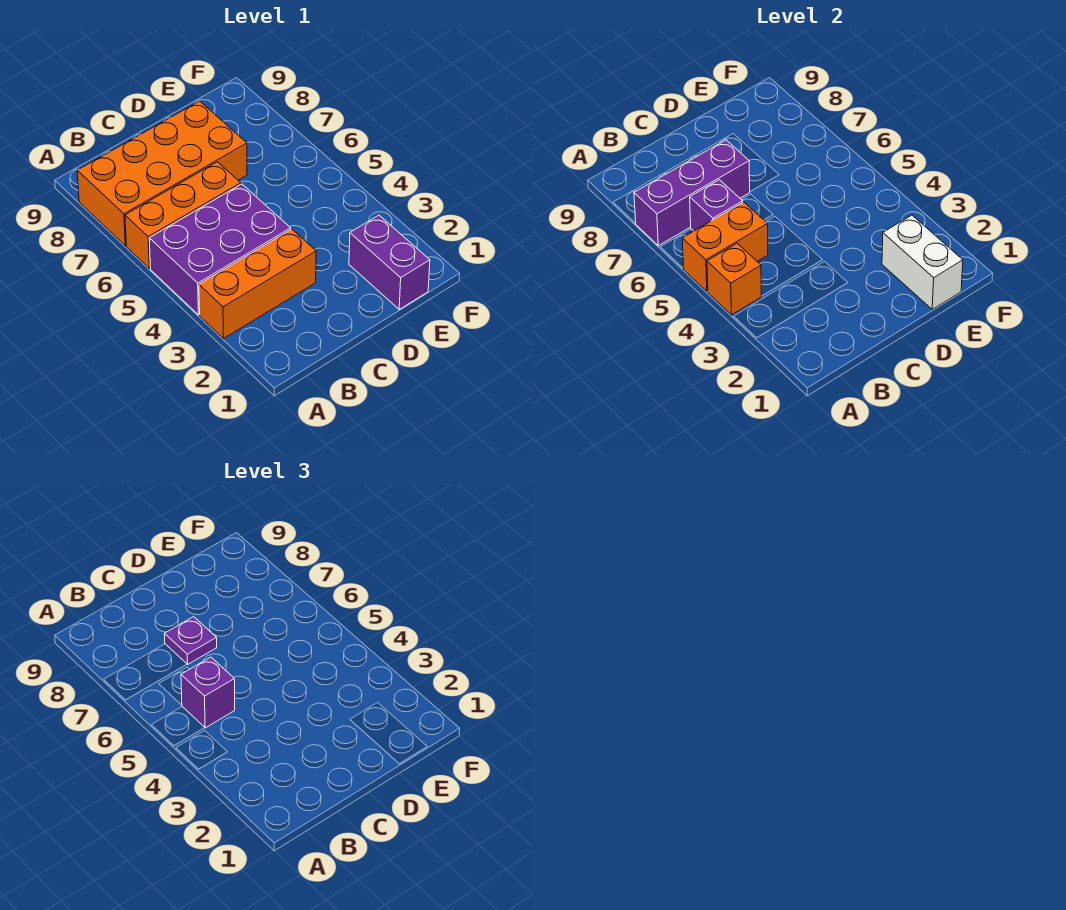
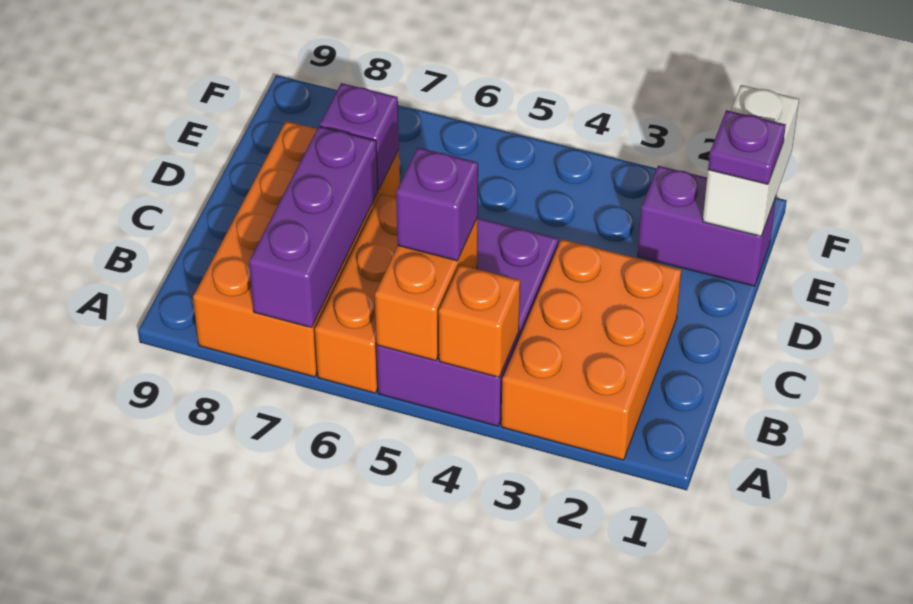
orange 1x3 brick [199,229,316,339] -> orange 2x3 brick [501,239,681,460]
purple 1x1 brick [690,180,743,231] -> purple 1x1 brick moved to [320,83,399,190]
purple 1x1 plate [165,617,217,664] -> purple 1x1 plate moved to [708,110,786,184]
white 1x2 brick [882,215,963,309] -> white 1x2 brick turned to [703,85,799,236]

